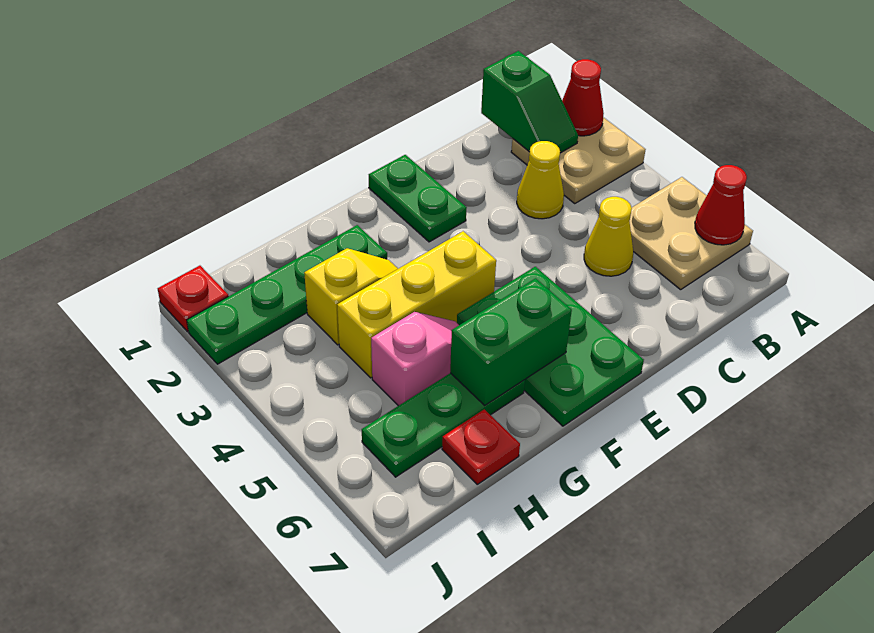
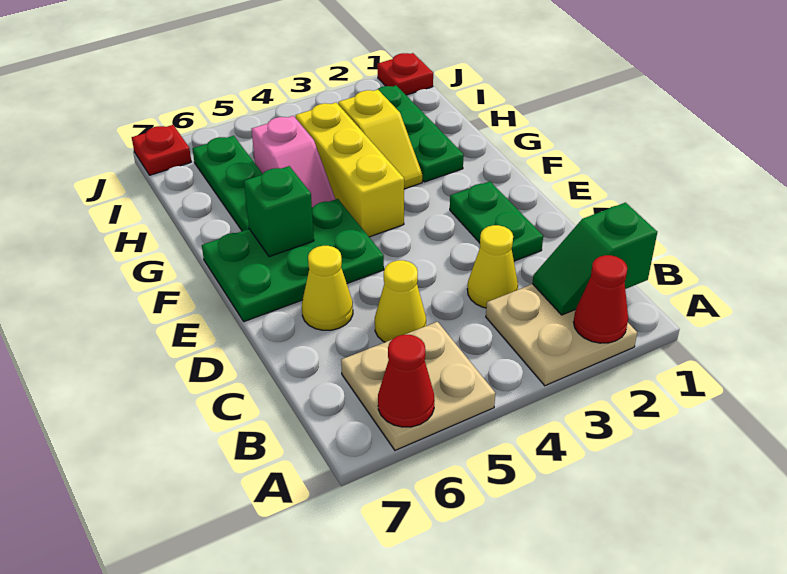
none -> yellow 1x1 cone [302,246,353,330]
green 1x2 plate [369,155,467,242] -> green 1x2 plate turned to [450,181,543,261]
green 1x2 brick [450,278,572,405] -> green 1x1 brick [244,166,314,257]
green 1x4 plate [187,225,387,364] -> green 1x3 plate [377,86,464,182]
red 1x1 plate [442,409,520,484] -> red 1x1 plate moved to [132,125,191,175]

